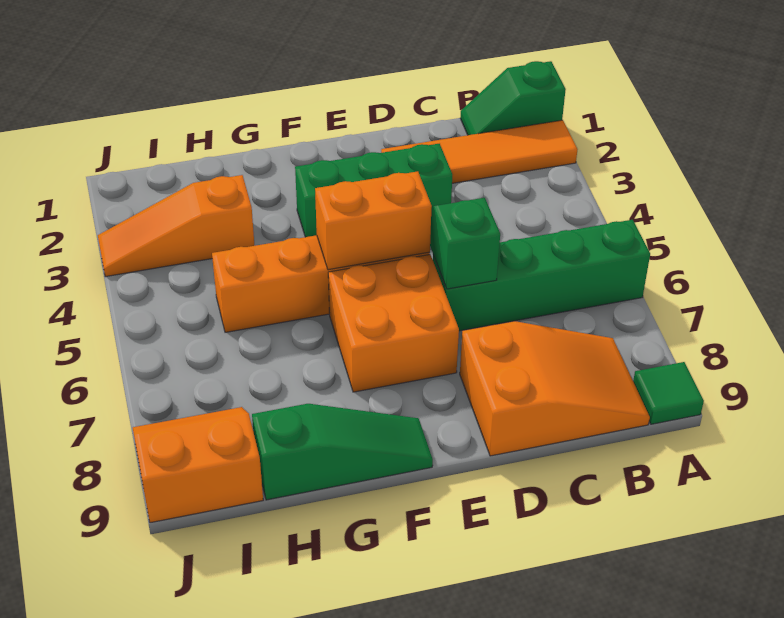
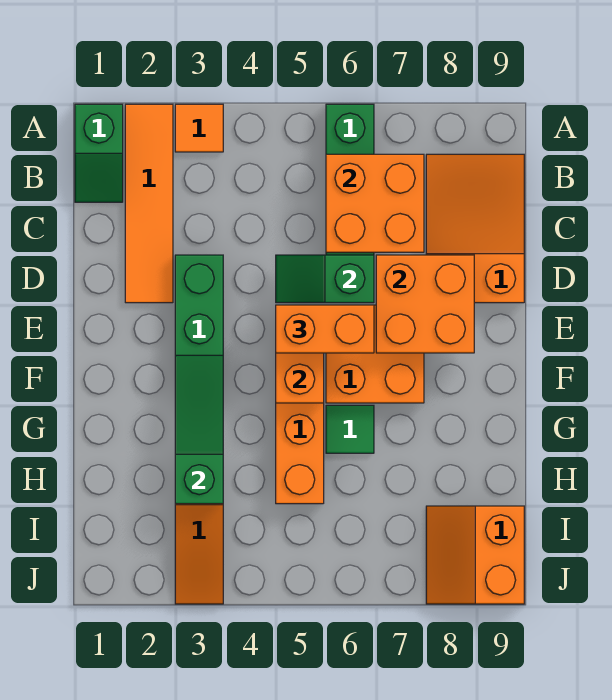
none -> orange 1x1 tile [175,104,223,152]
green 1x1 tile [633,362,704,424] -> green 1x1 tile moved to [326,405,374,453]
none -> orange 2x2 brick [326,154,424,252]
none -> orange 2x2 brick [376,255,474,353]
none -> orange 1x2 brick [276,305,374,353]
green 1x3 slope [252,404,433,500] -> green 1x3 slope moved to [175,355,223,504]

